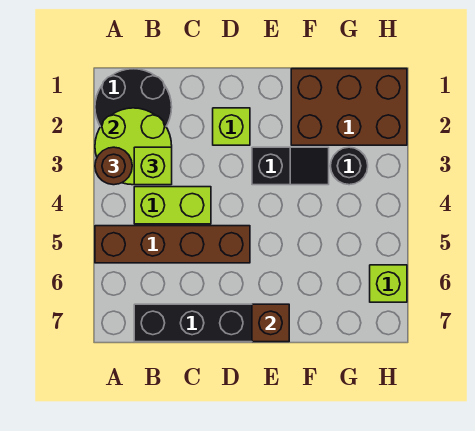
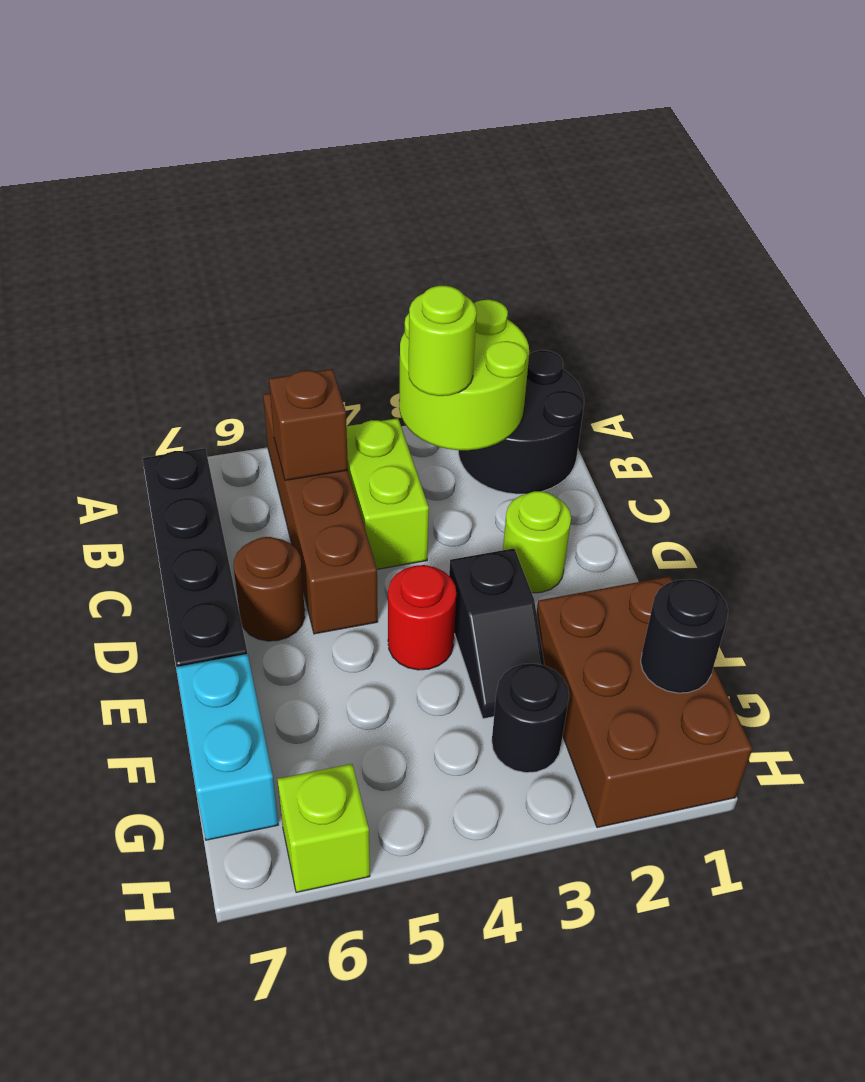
brown 1x1 round brick [95,147,132,185] -> brown 1x1 round brick moved to [234,537,305,641]
lime 1x1 brick [134,147,172,185] -> lime 1x1 round brick [409,286,477,396]
lime 1x1 brick [213,108,250,145] -> lime 1x1 round brick [503,491,571,593]
none -> red 1x1 round brick [388,565,456,670]
brown 1x1 brick [252,304,289,342] -> brown 1x1 brick moved to [269,369,348,480]
none -> cyan 1x2 brick [176,654,278,840]
none -> black 1x1 round brick [641,579,728,693]

